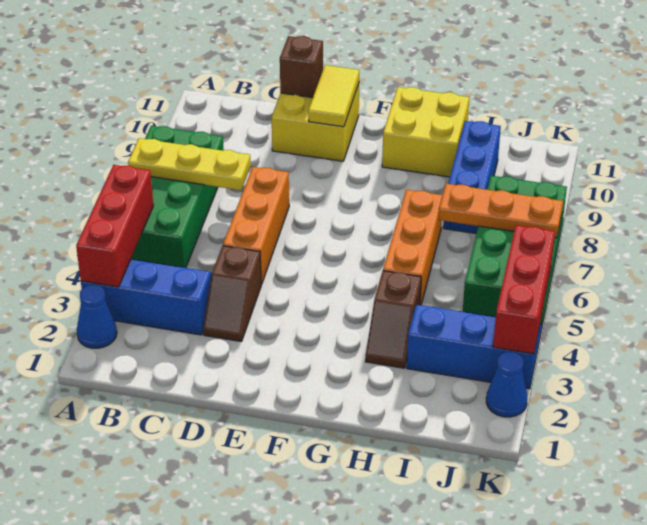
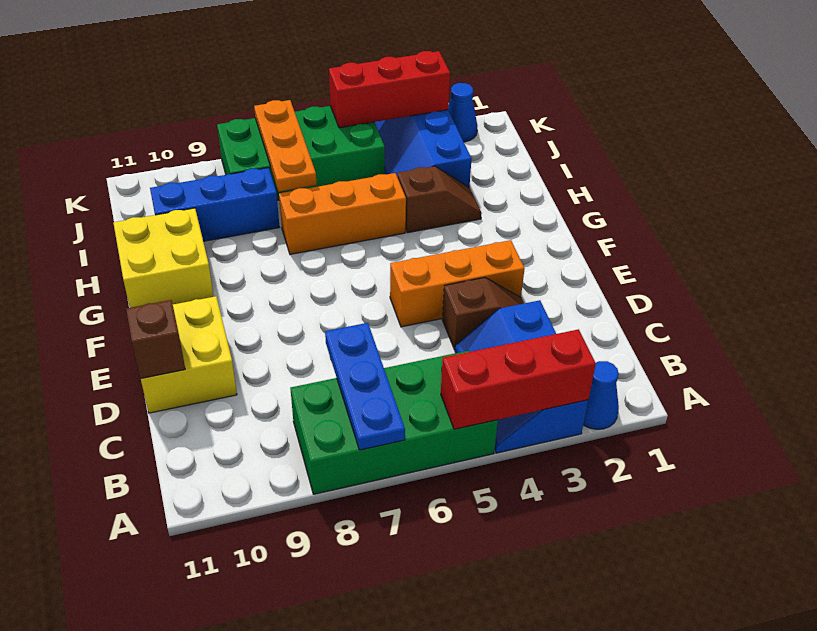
yellow 1x3 plate [128,138,251,190] -> blue 1x3 plate [325,323,405,450]
orange 1x3 brick [223,167,289,284] -> orange 1x3 brick moved to [390,240,525,327]
yellow 1x2 tile [308,65,359,127] -> none

